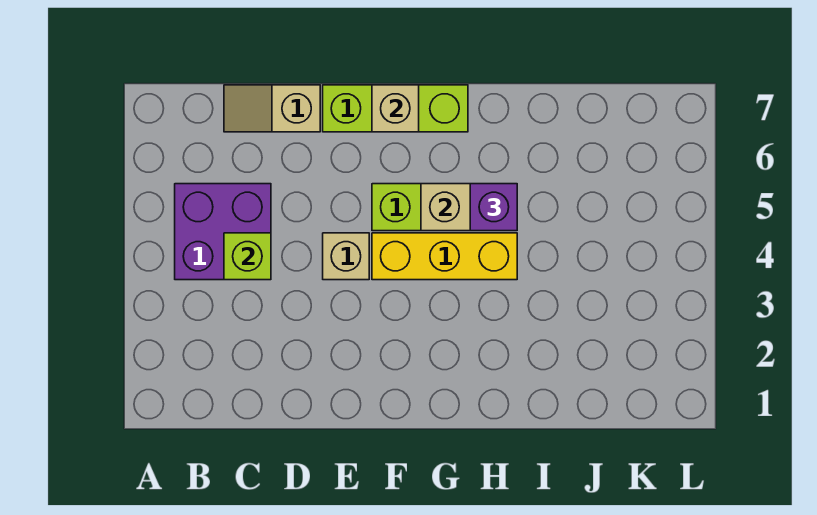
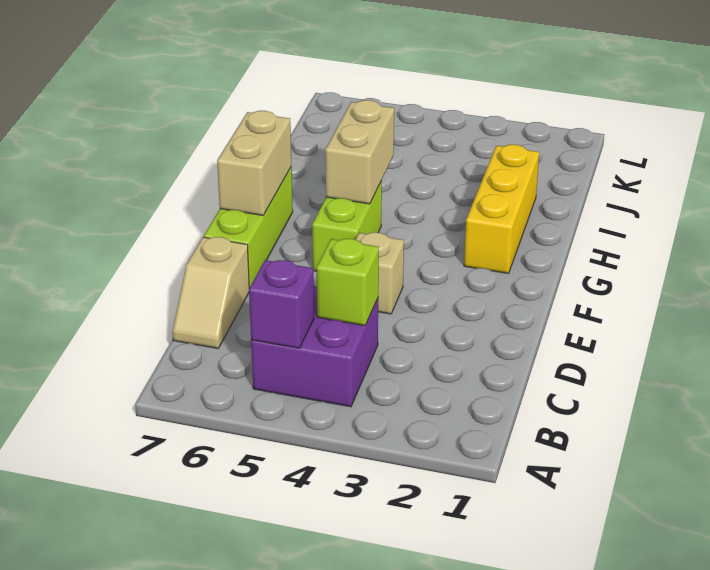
yellow 1x3 brick [372,233,517,280] -> yellow 1x3 brick moved to [464,145,539,273]
tan 1x1 brick [372,85,419,132] -> tan 1x2 brick [217,111,291,215]
purple 1x1 brick [470,184,517,231] -> purple 1x1 brick moved to [249,260,314,348]

